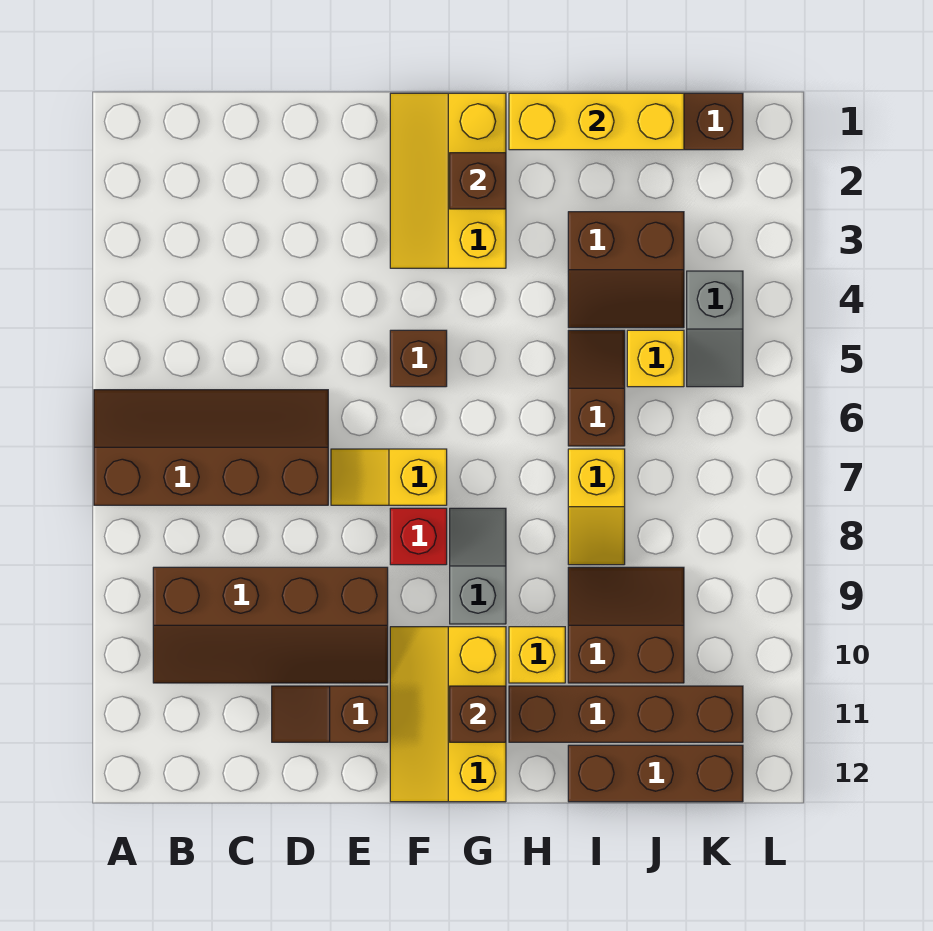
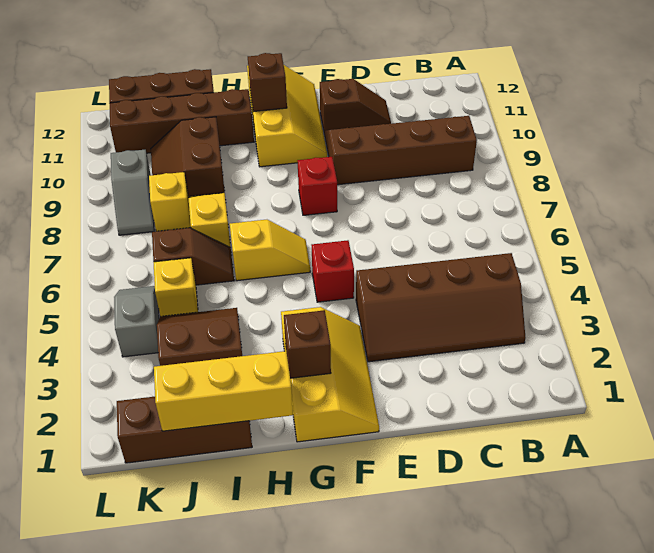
brown 2x4 slope [94,390,328,505] -> brown 2x4 slope moved to [356,253,526,362]
yellow 1x2 slope [331,449,447,505] -> yellow 1x2 slope moved to [230,220,310,281]
brown 1x1 brick [390,330,447,387] -> red 1x1 brick [312,240,354,302]
grey 1x2 slope [450,508,506,624] -> grey 1x2 slope moved to [111,150,154,235]
yellow 1x1 brick [509,627,565,683] -> yellow 1x1 brick moved to [149,172,191,231]
brown 1x2 slope [568,330,625,446] -> brown 1x2 slope turned to [152,228,234,285]
brown 2x2 slope [568,567,684,683] -> brown 2x2 slope turned to [151,117,225,197]

